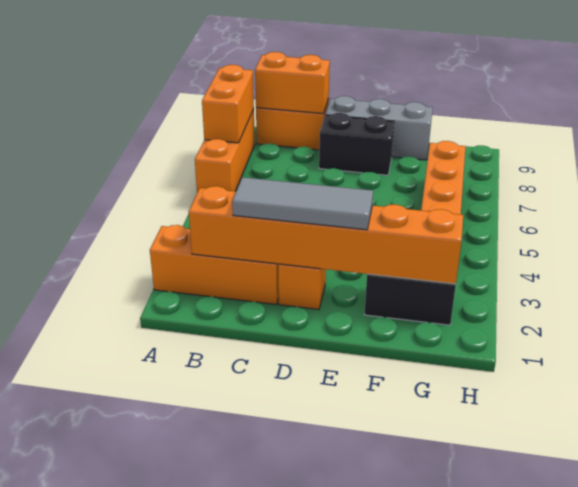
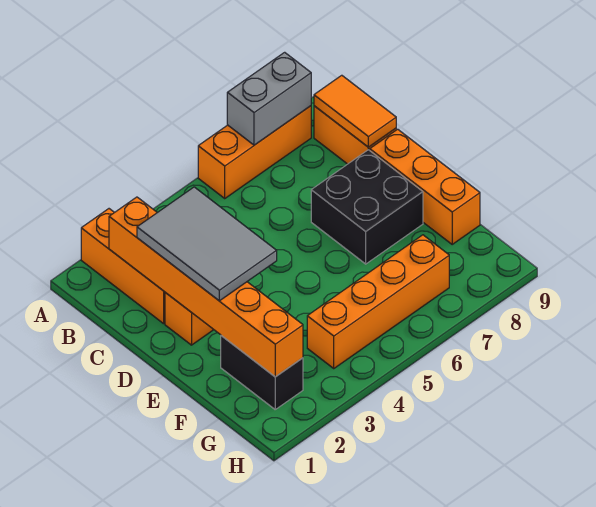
orange 1x2 brick [202,65,254,143] -> grey 1x2 brick [227,52,311,145]
orange 1x2 brick [255,52,330,114] -> orange 1x2 tile [314,75,396,147]
grey 1x3 tile [232,177,373,230] -> grey 2x3 tile [137,187,277,301]
black 1x2 brick [319,113,394,175] -> black 2x2 brick [311,150,423,264]
grey 1x3 brick [325,96,433,160] -> orange 1x3 brick [370,129,480,244]

